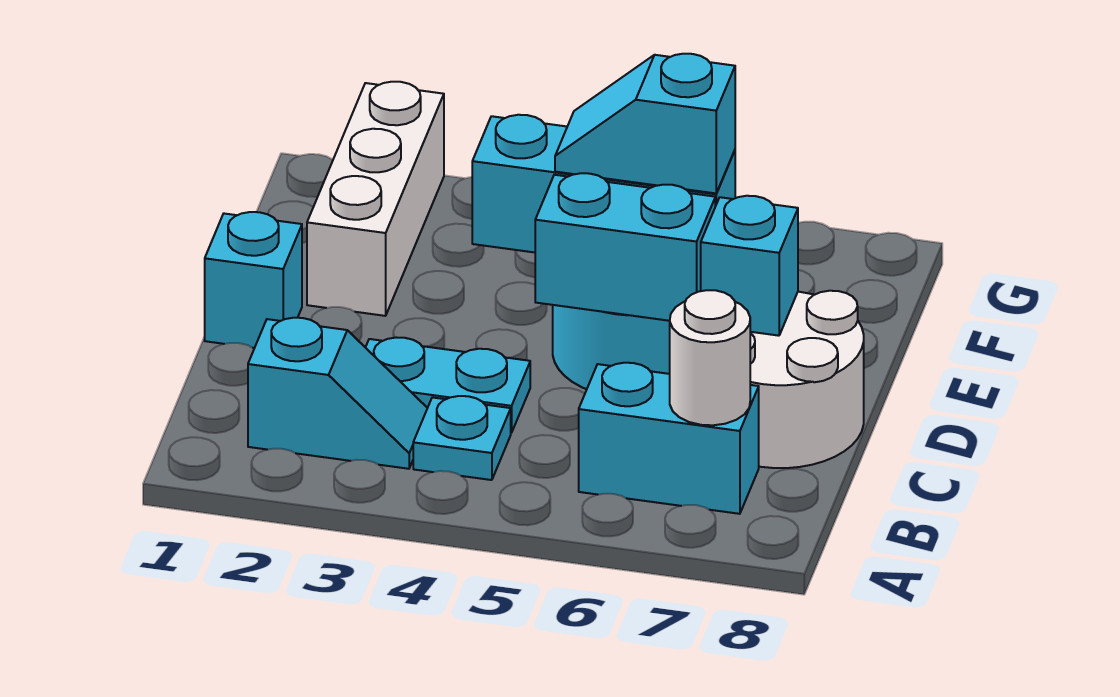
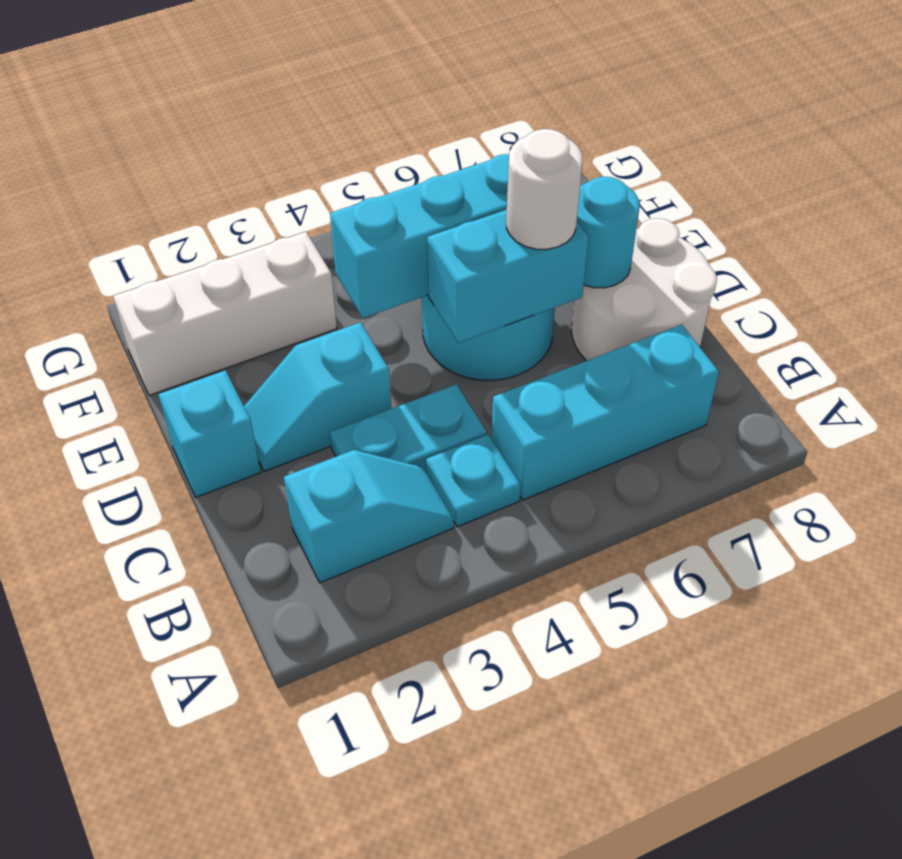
cyan 1x2 brick [579,363,759,514] -> cyan 1x3 brick [491,325,719,500]
white 1x1 round brick [670,290,750,425] -> white 1x1 round brick moved to [506,129,583,249]
cyan 1x1 brick [701,196,798,336] -> cyan 1x1 round brick [577,177,640,288]
white 1x3 brick [307,82,444,316] -> white 1x3 brick turned to [113,232,337,395]
cyan 1x2 slope [555,54,735,193] -> cyan 1x2 slope moved to [244,322,391,471]

